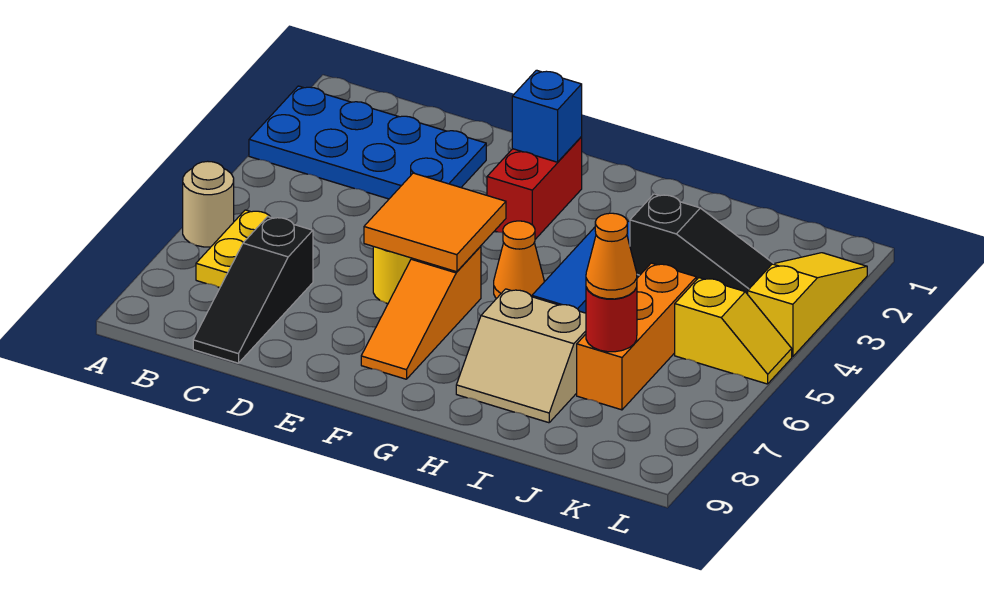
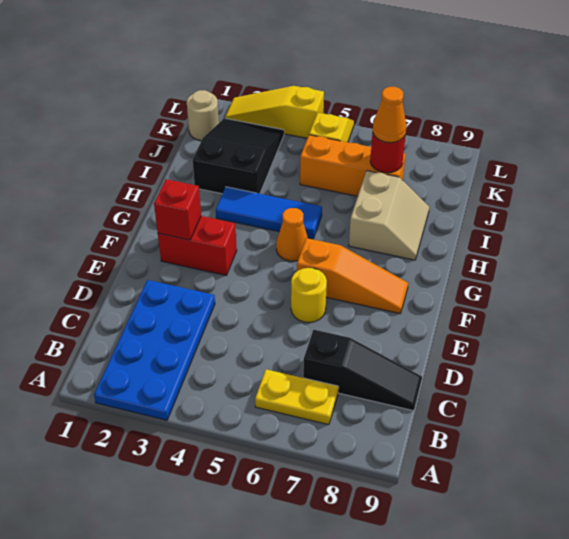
tan 1x1 round brick [183,161,234,247] -> tan 1x1 round brick moved to [187,90,219,141]
orange 2x2 tile [364,173,506,272] -> none
blue 1x1 brick [512,70,582,162] -> red 1x1 brick [154,179,201,240]
black 1x3 slope [630,194,774,294] -> black 2x3 slope [193,118,284,194]

